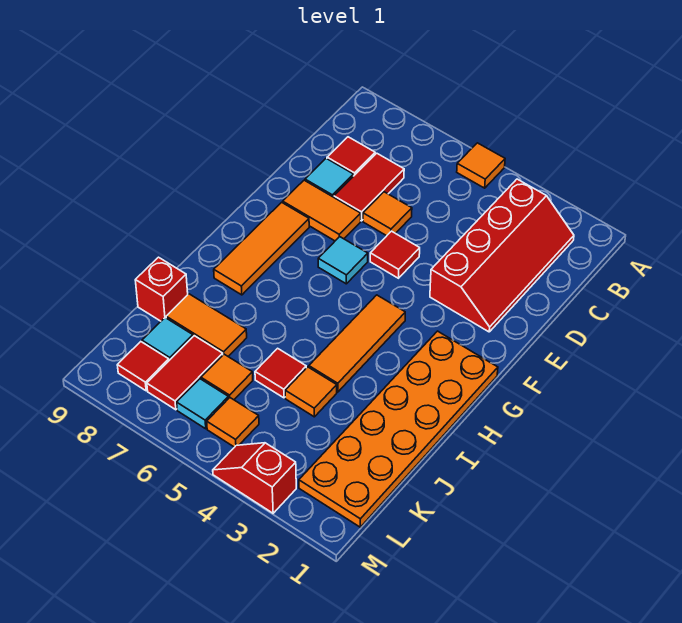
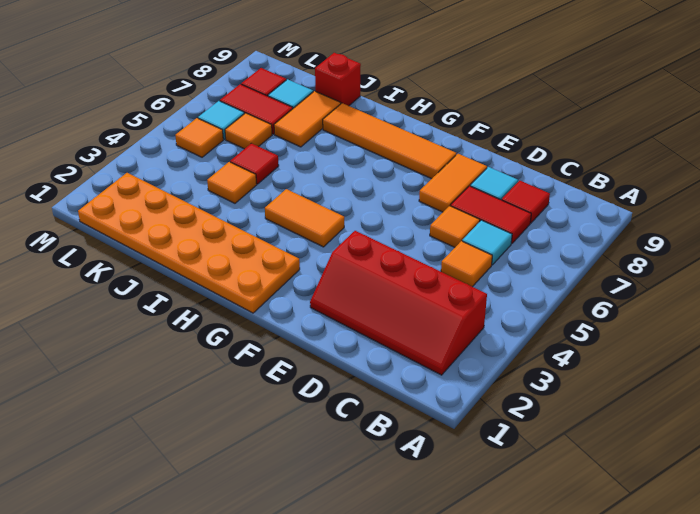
orange 1x1 tile [457,143,505,188] -> orange 1x1 tile moved to [441,241,492,287]
red 1x1 tile [370,231,420,278] -> none
cyan 1x1 tile [318,237,368,284] -> cyan 1x1 tile moved to [462,220,512,265]
orange 1x3 tile [214,202,309,295] -> orange 1x4 tile [323,103,456,179]
orange 1x3 tile [309,295,405,392] -> orange 1x2 tile [265,189,344,247]
red 1x2 slope [213,443,296,513] -> none

